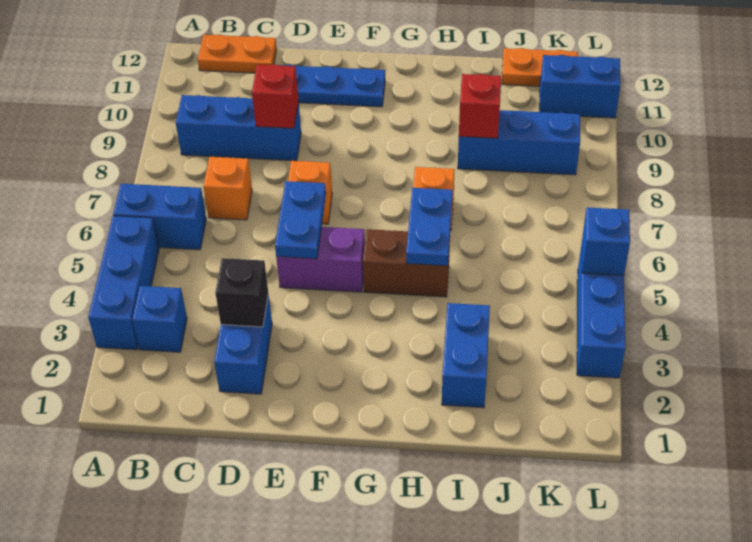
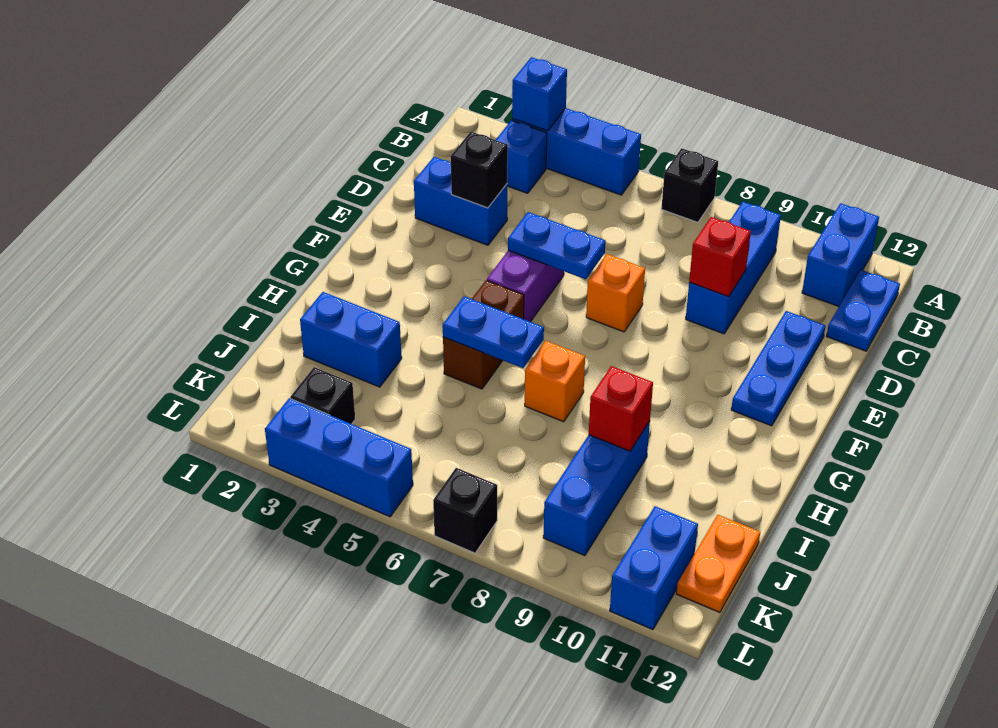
blue 1x2 brick [113,184,206,250] -> blue 1x2 brick moved to [802,203,879,306]
none -> black 1x1 brick [661,148,718,222]
orange 1x2 plate [198,34,277,73] -> blue 1x2 plate [827,270,900,351]
orange 1x1 brick [203,157,252,220] -> none
none -> black 1x1 brick [290,367,355,424]
blue 1x1 brick [582,207,630,275] -> blue 1x1 brick moved to [512,57,567,131]
none -> black 1x1 brick [433,468,497,553]

